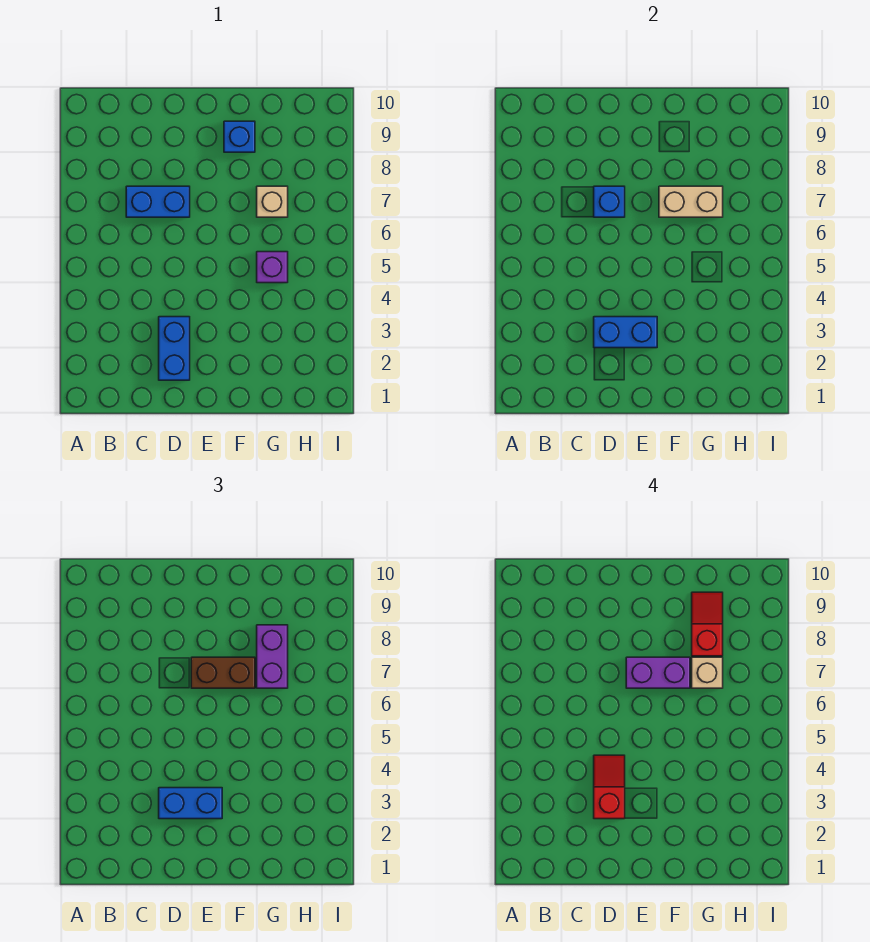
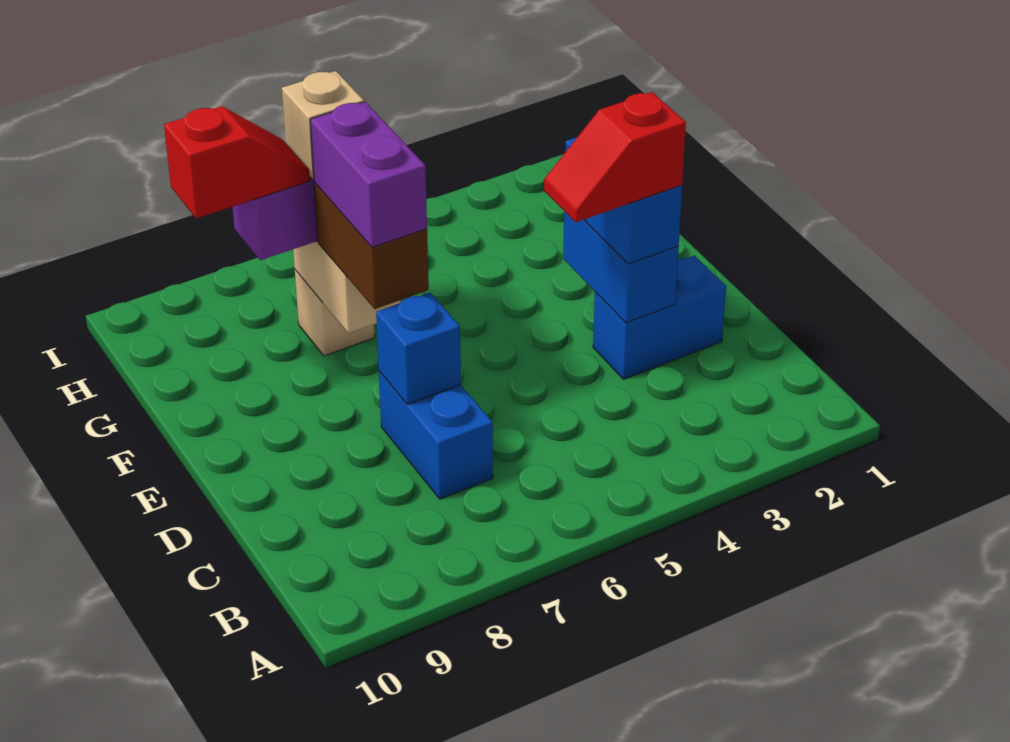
blue 1x1 brick [224,121,255,152] -> none
purple 1x1 brick [257,252,288,283] -> none
red 1x2 slope [692,592,723,656] -> red 1x2 slope turned to [164,106,310,219]

